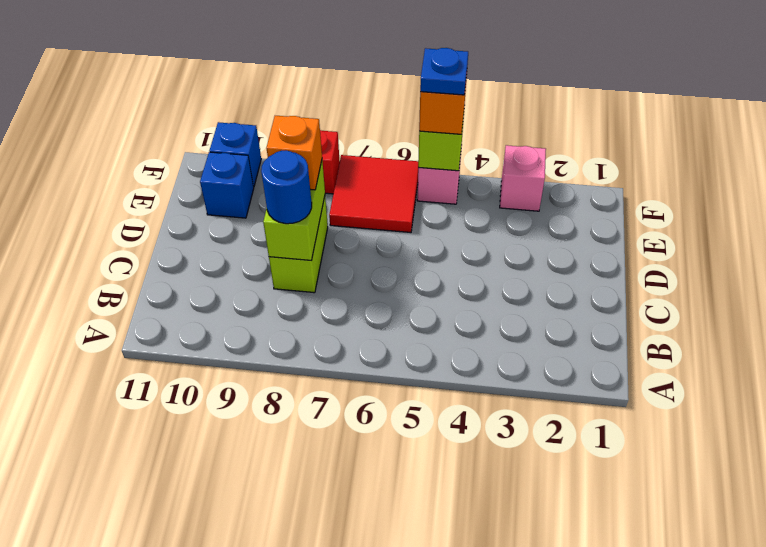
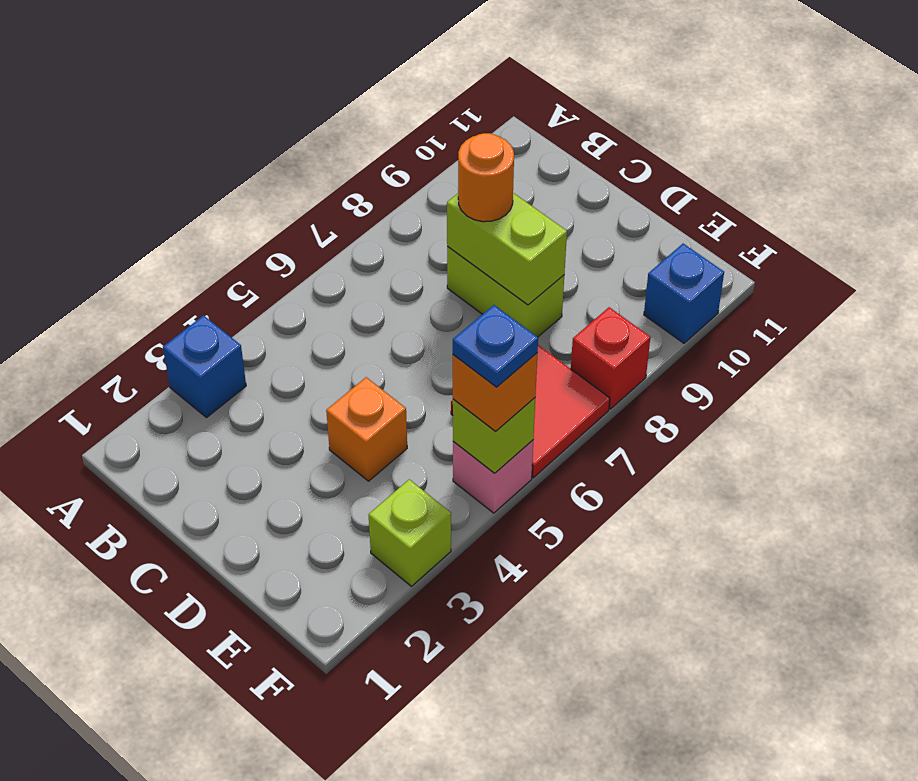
blue 1x1 round brick [261,150,312,224] -> orange 1x1 round brick [458,133,514,222]
orange 1x1 brick [267,116,322,190] -> orange 1x1 brick moved to [326,377,407,481]
blue 1x1 brick [200,152,254,218] -> blue 1x1 brick moved to [163,316,246,418]
pink 1x1 brick [500,145,546,211] -> lime 1x1 brick [369,479,451,586]

